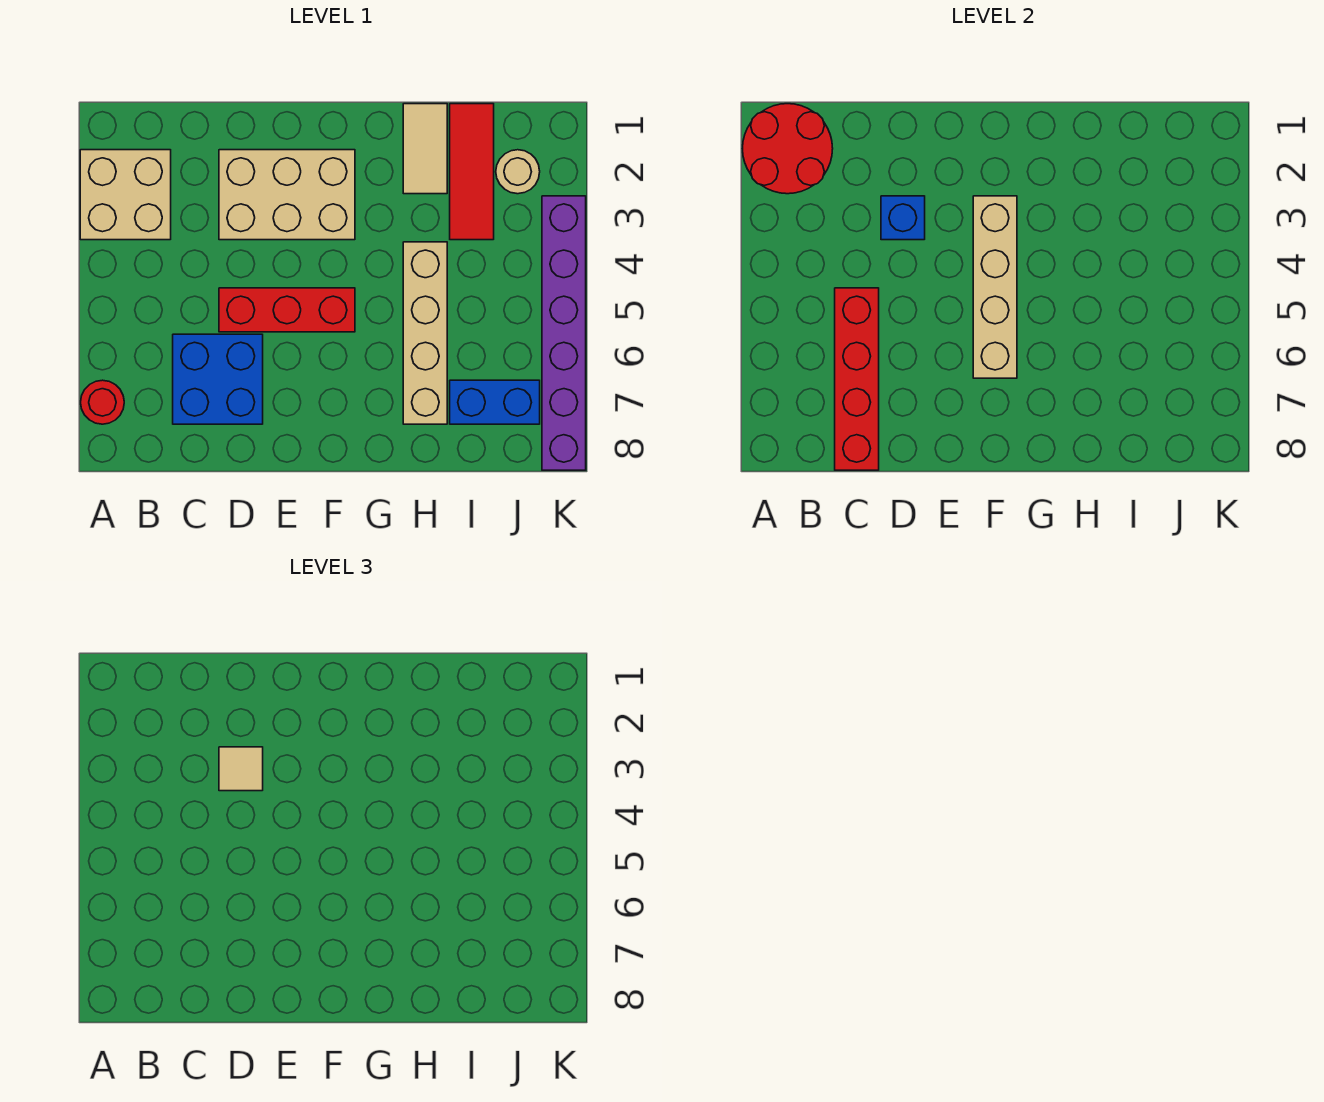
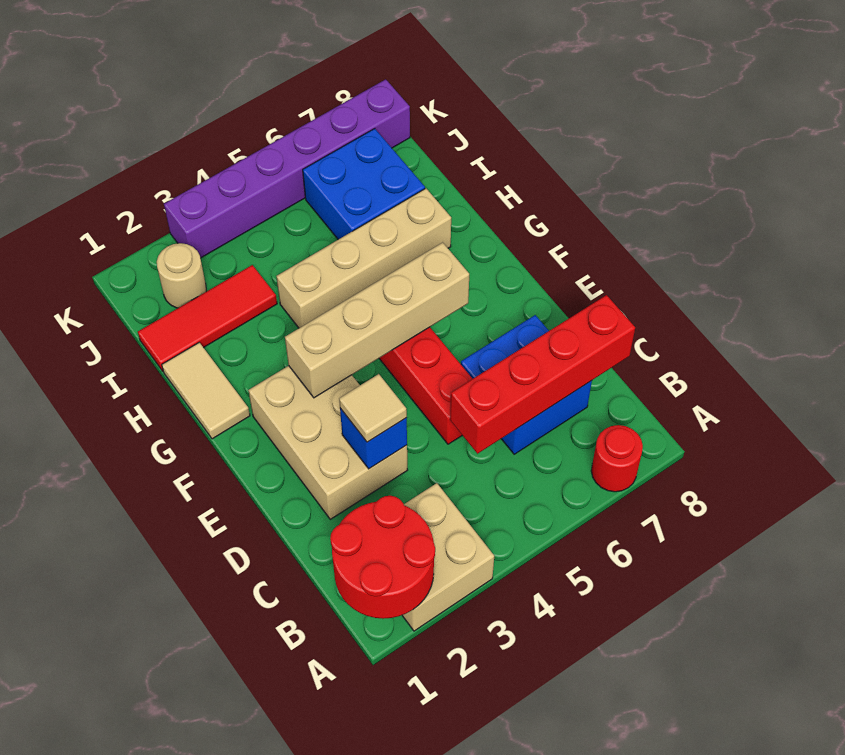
tan 1x2 tile [403,104,447,194] -> tan 1x2 tile turned to [162,342,250,439]
blue 1x2 brick [450,380,540,424] -> blue 2x2 brick [303,129,425,239]

